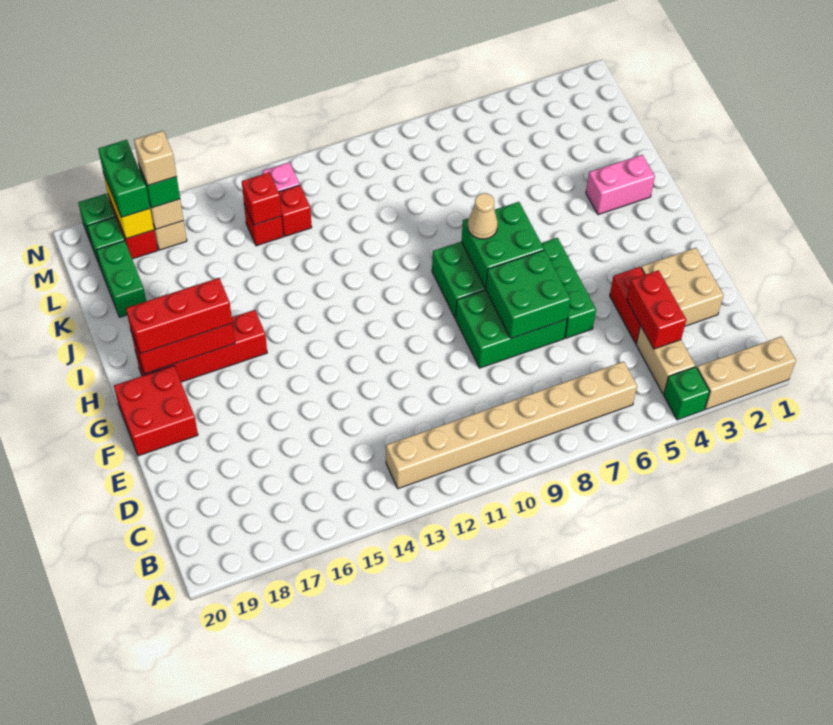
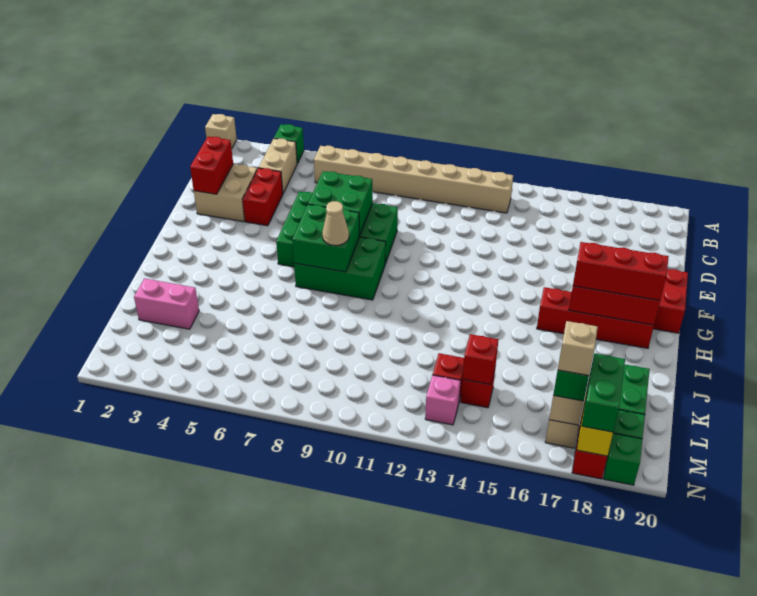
tan 1x3 brick [697,336,796,409] -> tan 1x1 brick [205,114,237,149]
red 1x2 brick [627,270,686,349] -> red 1x2 brick moved to [190,137,233,194]
pink 1x2 brick [586,155,655,215] -> pink 1x2 brick moved to [134,278,199,329]

